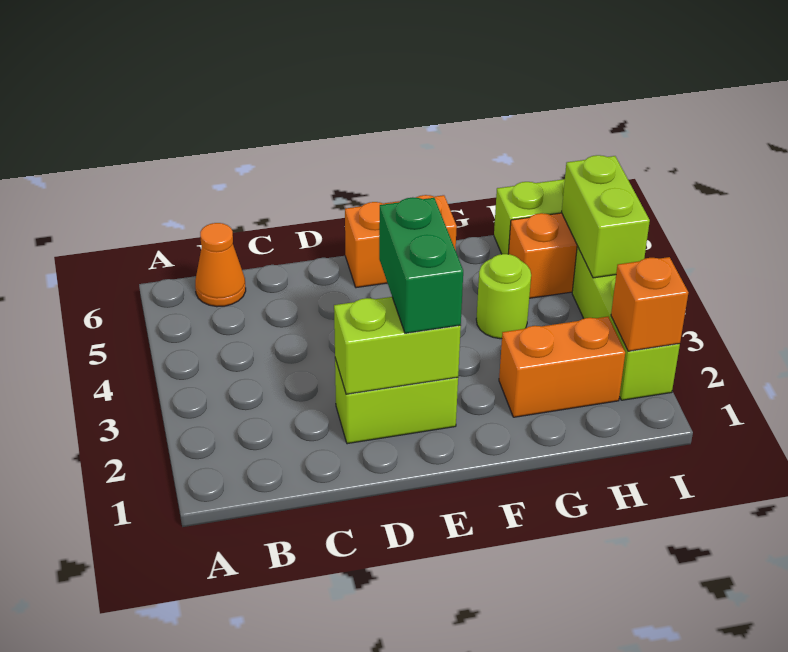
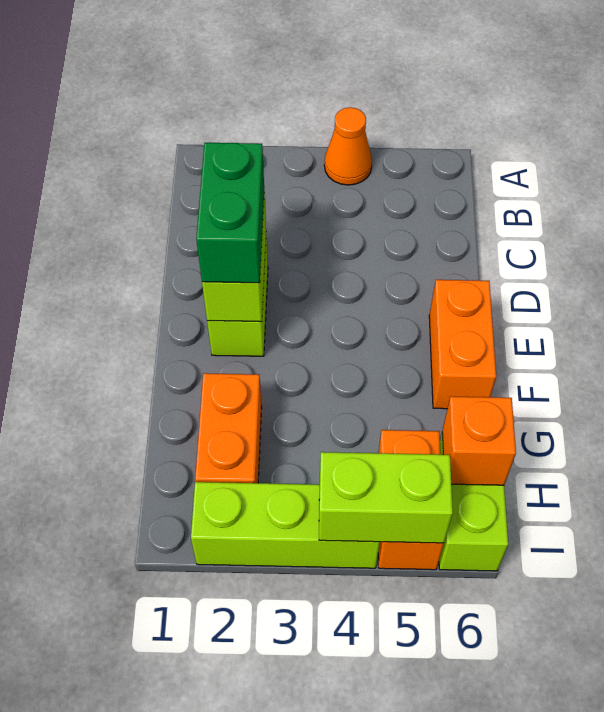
orange 1x1 cone [195,223,246,307] -> orange 1x1 cone moved to [324,107,372,185]
green 1x2 brick [379,197,463,333] -> green 1x2 brick turned to [196,143,264,283]
lime 1x1 round brick [476,254,531,339] -> none
orange 1x1 brick [611,257,688,351] -> orange 1x1 brick moved to [442,397,516,485]

